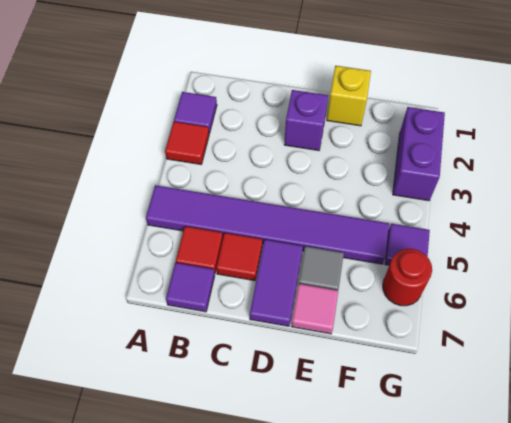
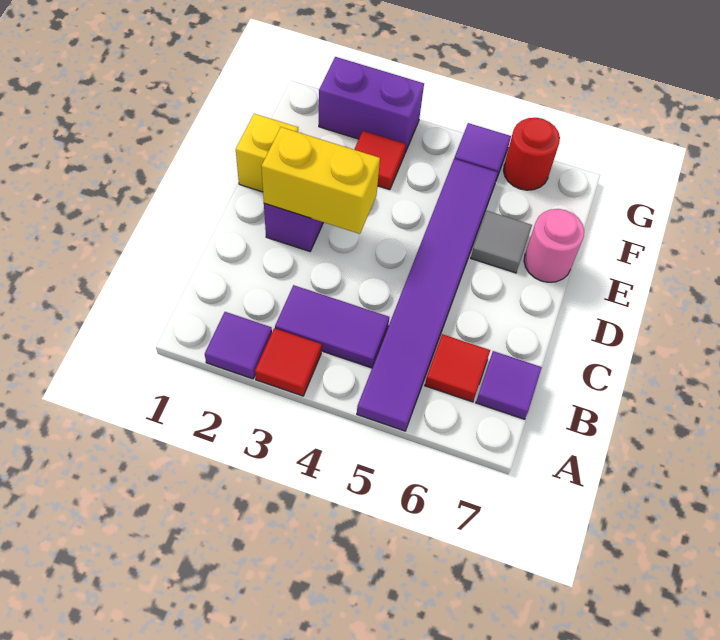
red 1x1 tile [216,233,262,281] -> red 1x1 tile moved to [354,131,406,190]
none -> yellow 1x2 brick [261,127,380,234]
purple 1x2 tile [250,240,303,326] -> purple 1x2 tile moved to [275,285,389,368]
pink 1x1 tile [291,284,338,334] -> pink 1x1 round brick [524,209,584,282]

